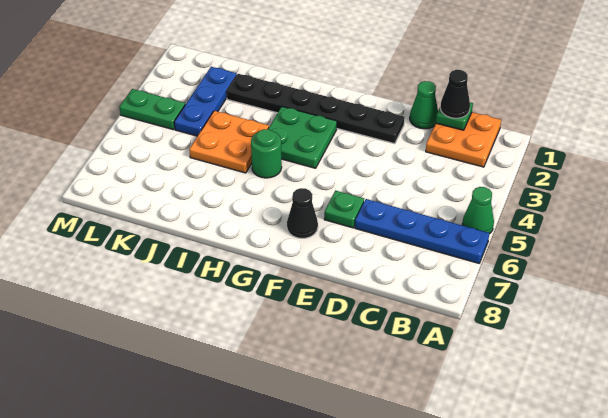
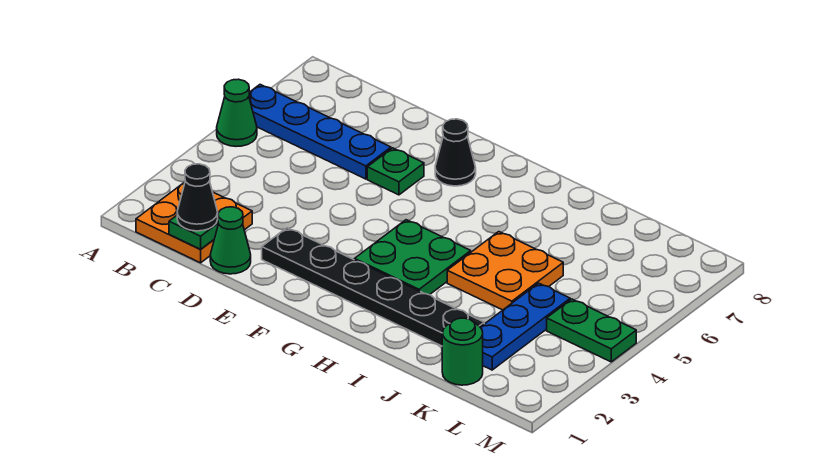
green 1x1 round brick [251,129,282,178] -> green 1x1 round brick moved to [442,318,483,385]

